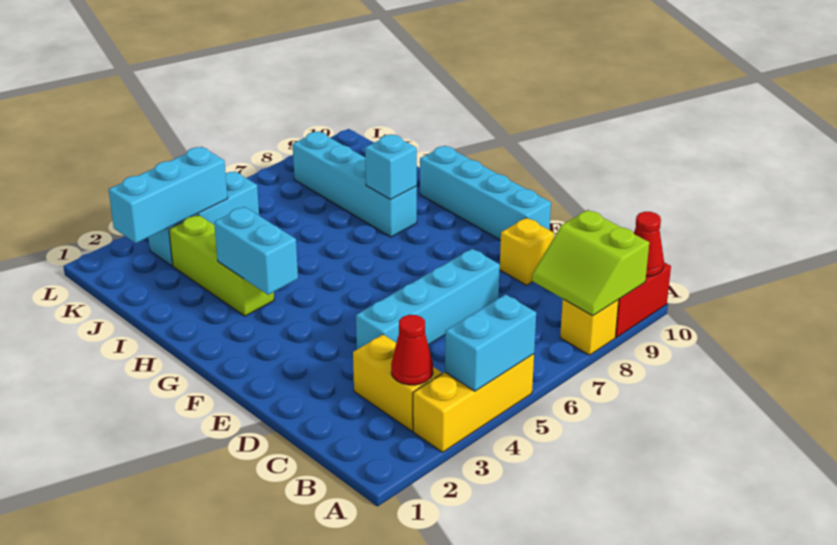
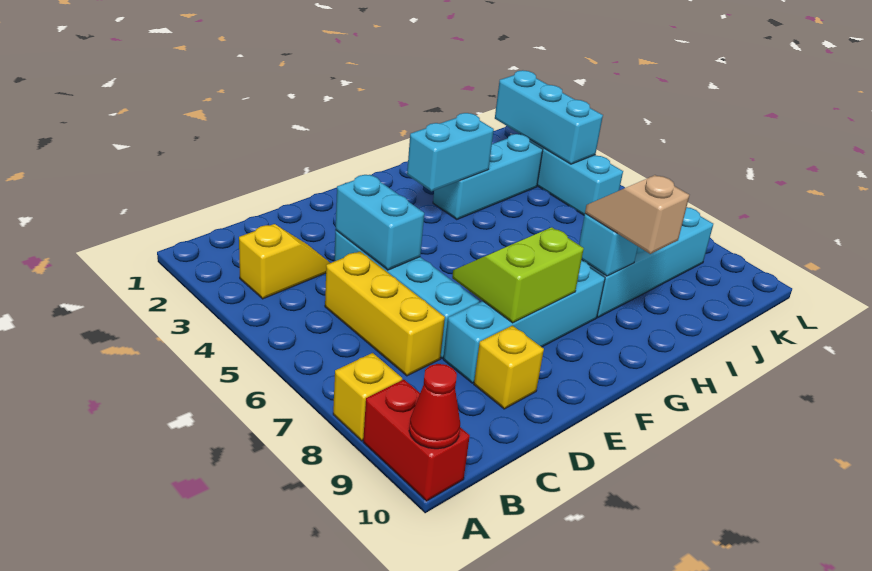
yellow 1x3 brick [413,354,534,452] -> yellow 1x3 brick moved to [325,251,445,376]
cyan 1x2 brick [445,294,536,391] -> cyan 1x2 brick moved to [336,175,424,270]
lime 2x2 slope [532,210,649,316] -> lime 2x2 slope moved to [452,227,584,323]
yellow 1x2 brick [353,335,442,431] -> yellow 1x2 slope [239,224,330,299]
red 1x1 cone [391,315,433,385] -> none
cyan 1x4 brick [420,146,551,240] -> cyan 1x4 brick moved to [443,260,605,383]
lime 1x3 brick [169,215,274,316] -> cyan 1x3 brick [433,134,543,220]
none -> tan 1x2 slope [585,175,689,254]

